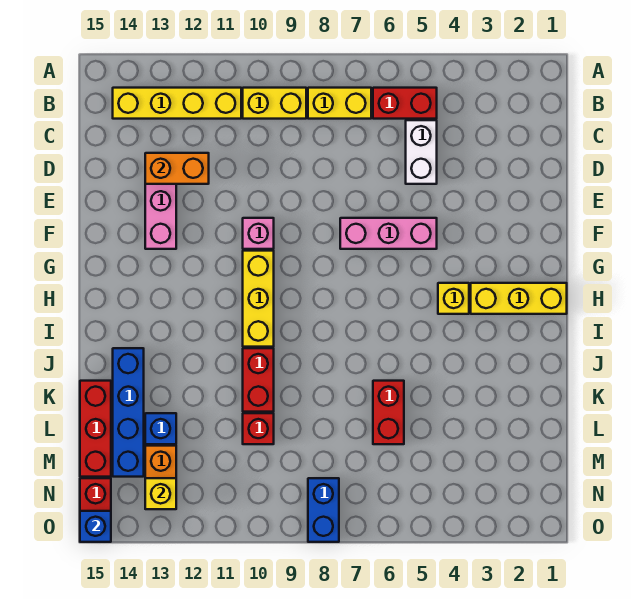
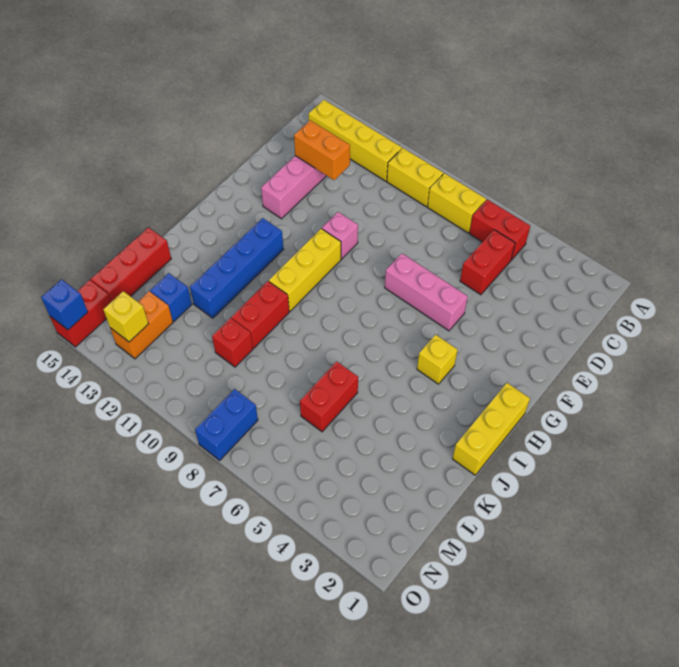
white 1x2 brick [406,120,437,184] -> red 1x2 brick [460,230,515,295]
yellow 1x3 brick [471,283,567,314] -> yellow 1x3 brick turned to [452,383,530,475]
blue 1x4 brick [113,348,144,477] -> blue 1x4 brick moved to [190,218,283,318]

